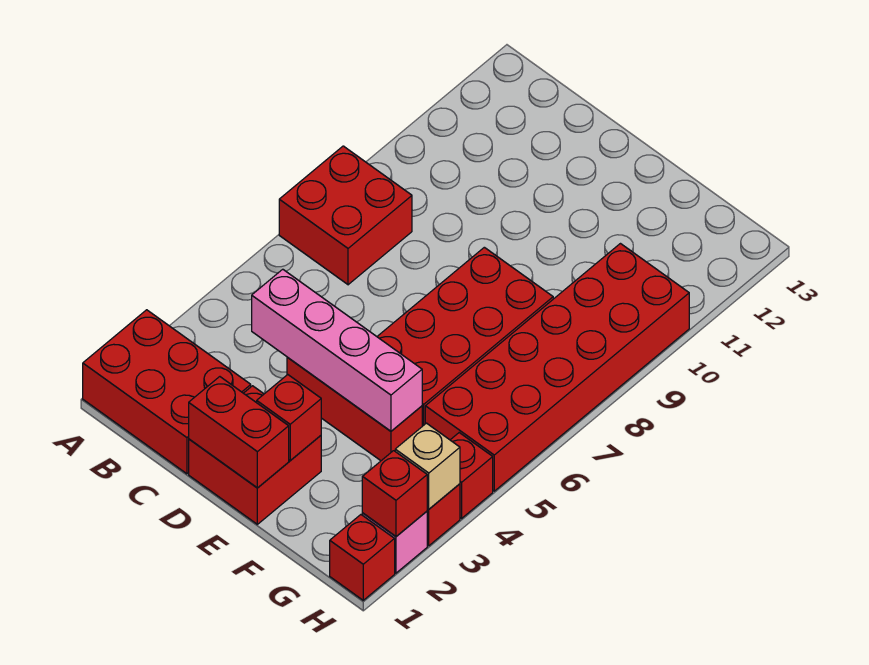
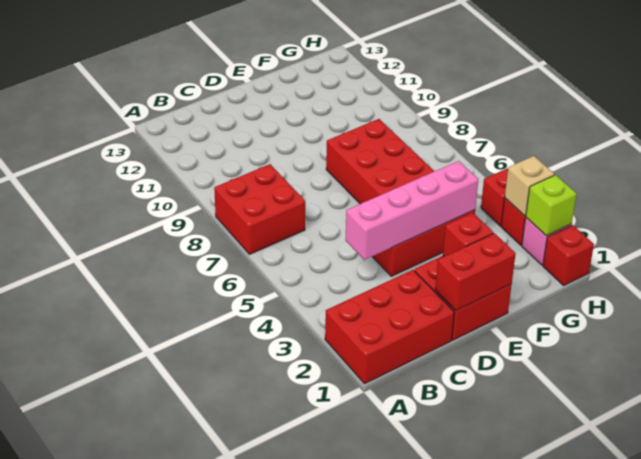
red 2x6 brick [425,244,689,491] -> none
red 1x1 brick [362,451,427,536] -> lime 1x1 brick [526,175,576,236]

